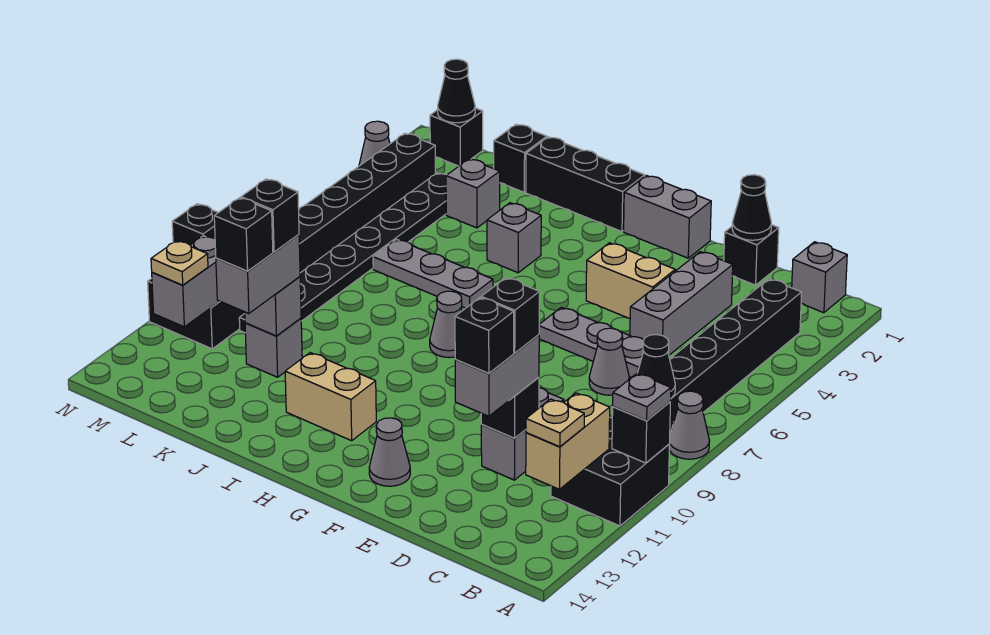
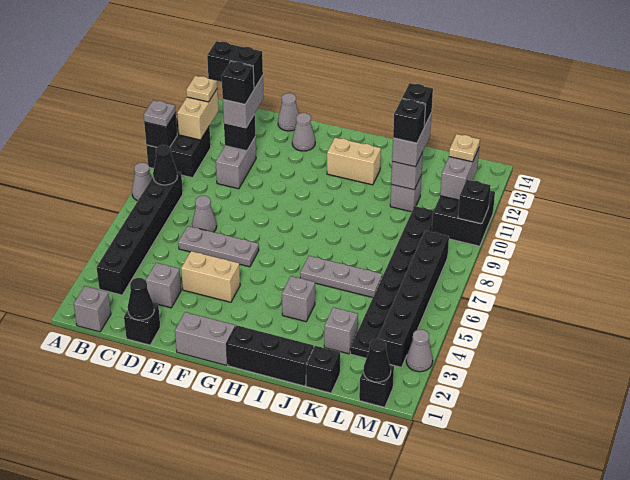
grey 1x3 brick [630,252,733,355] -> grey 1x1 brick [146,263,181,308]
black 1x1 brick [455,298,514,374] -> black 1x2 brick [207,41,263,89]
grey 1x1 cone [430,291,462,358] -> grey 1x1 cone moved to [278,93,299,131]

